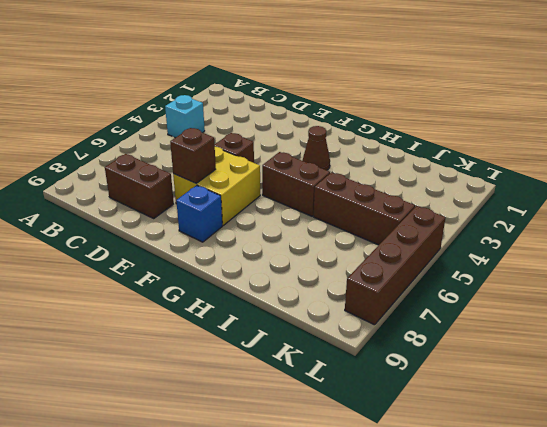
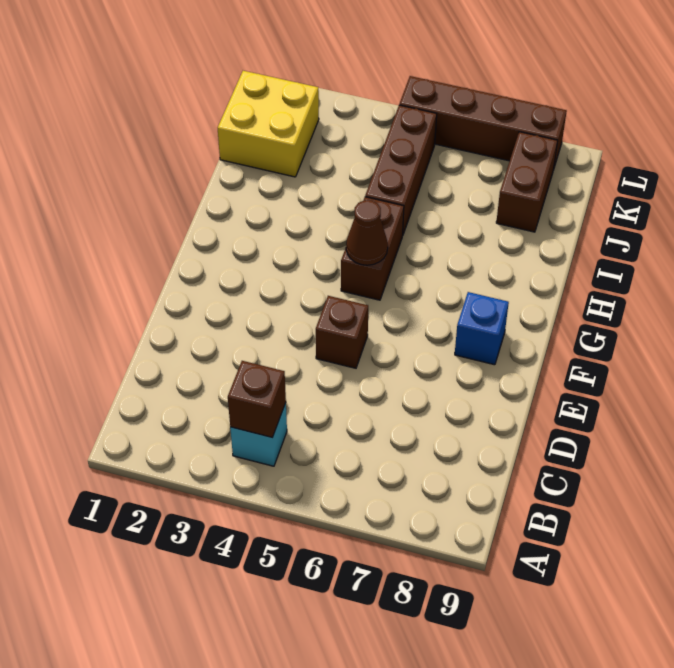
brown 1x2 brick [105,154,174,218] -> brown 1x2 brick moved to [496,132,558,232]
yellow 2x2 brick [173,147,260,225] -> yellow 2x2 brick moved to [218,71,319,177]
brown 1x1 brick [170,128,216,183] -> brown 1x1 brick moved to [228,361,286,437]
brown 1x1 cone [302,126,330,170] -> brown 1x1 cone moved to [346,200,388,265]

